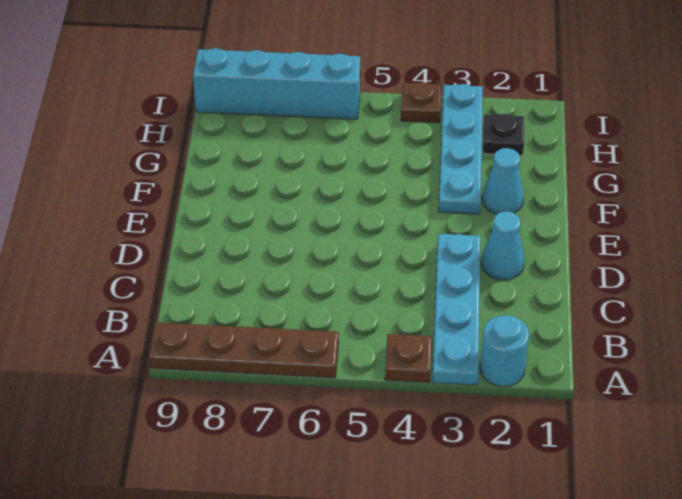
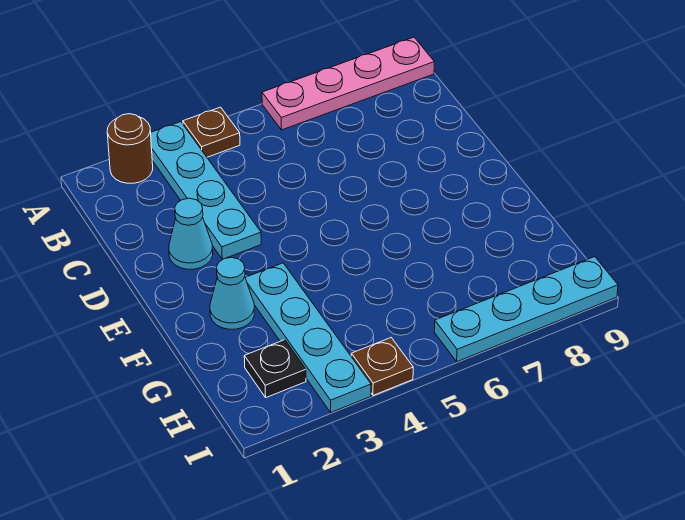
cyan 1x1 round brick [480,315,529,386] -> brown 1x1 round brick [107,114,153,183]
brown 1x4 plate [149,322,339,378] -> pink 1x4 plate [262,37,434,130]
cyan 1x4 brick [193,48,360,119] -> cyan 1x4 plate [434,257,618,362]

